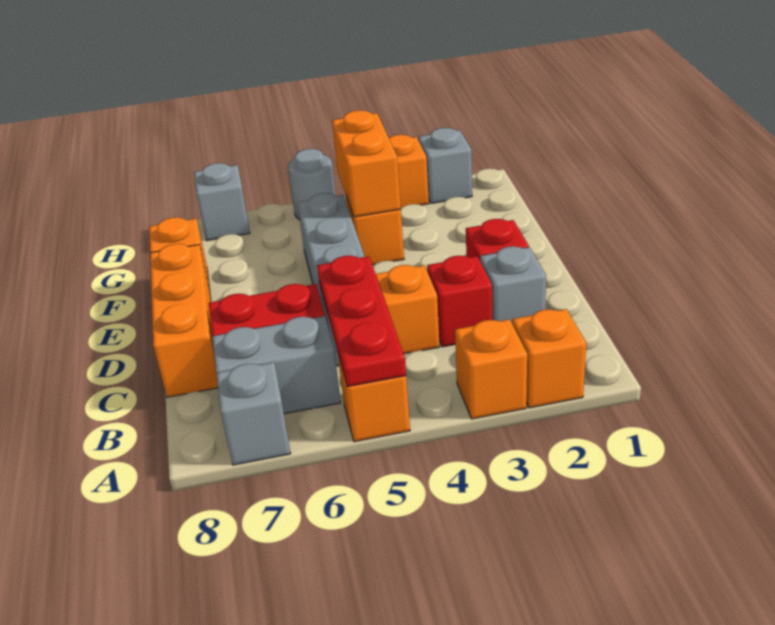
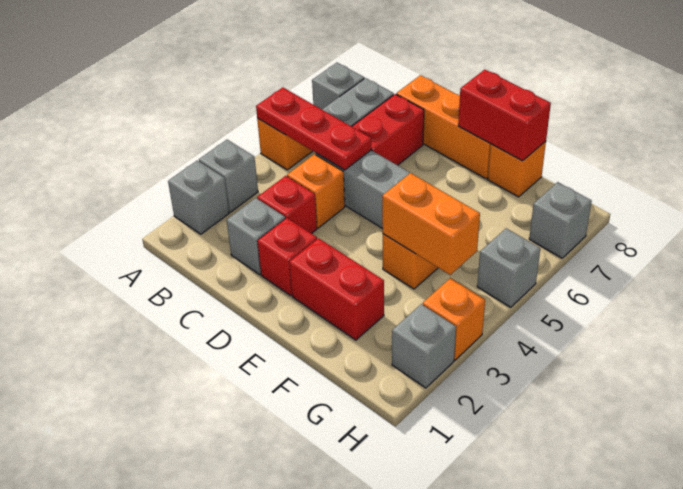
orange 1x1 brick [512,309,586,408] -> grey 1x1 brick [168,160,229,234]
orange 1x1 brick [455,319,527,419] -> grey 1x1 brick [199,140,258,212]
none -> red 1x2 brick [289,238,384,340]
none -> red 1x2 brick [458,70,551,161]
grey 1x1 round brick [288,149,335,220] -> grey 1x1 brick [477,228,540,307]

